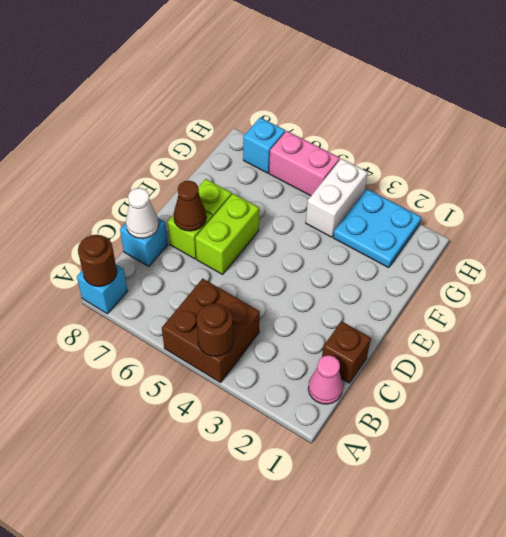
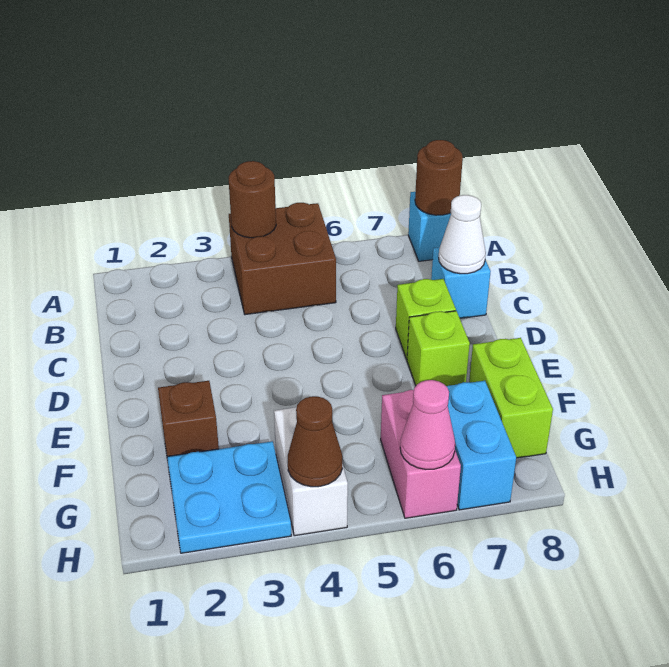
pink 1x1 cone [308,355,343,404] -> pink 1x1 cone moved to [400,380,455,469]
brown 1x1 brick [322,321,371,383] -> brown 1x1 brick moved to [158,381,219,457]
lime 1x2 brick [195,194,259,274] -> lime 1x2 brick moved to [469,338,553,458]
brown 1x1 cone [174,181,206,231] -> brown 1x1 cone moved to [288,396,342,487]
pink 1x2 brick [269,131,340,196] -> pink 1x2 brick turned to [381,390,461,518]
cyan 1x1 brick [243,117,285,173] -> cyan 1x2 brick [446,381,516,510]

